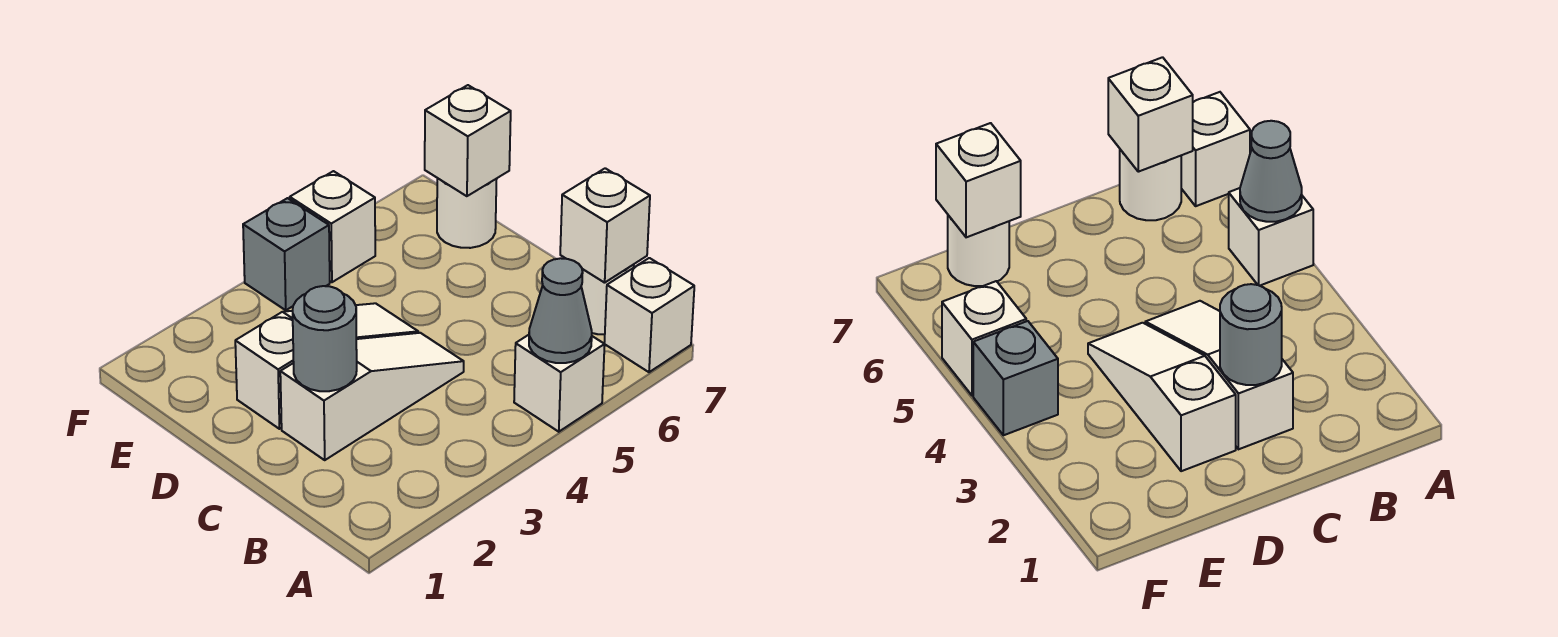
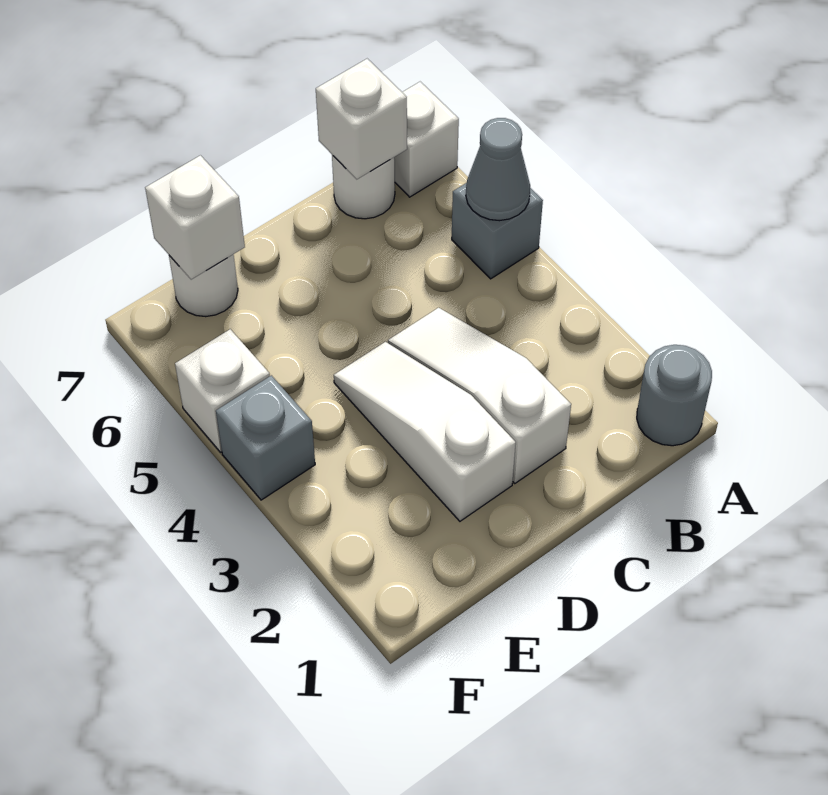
white 1x1 brick [514,335,605,432] -> grey 1x1 brick [452,183,543,279]
grey 1x1 round brick [293,286,357,391] -> grey 1x1 round brick moved to [637,345,712,446]

